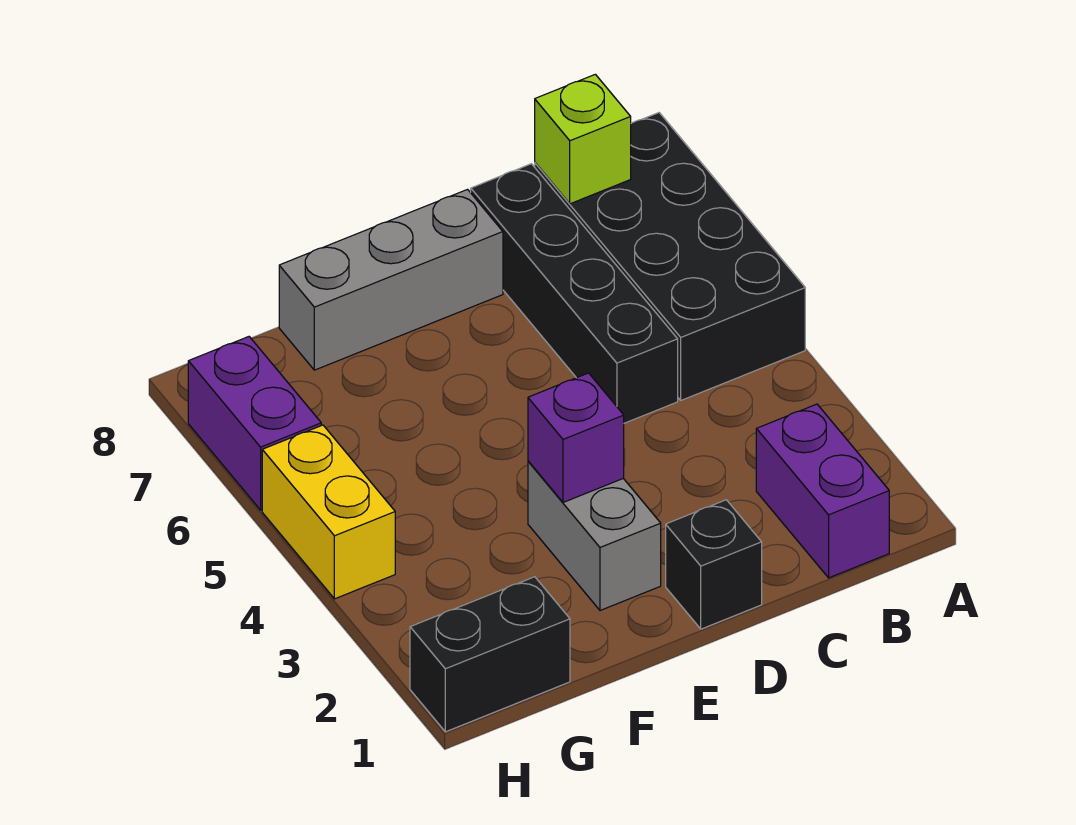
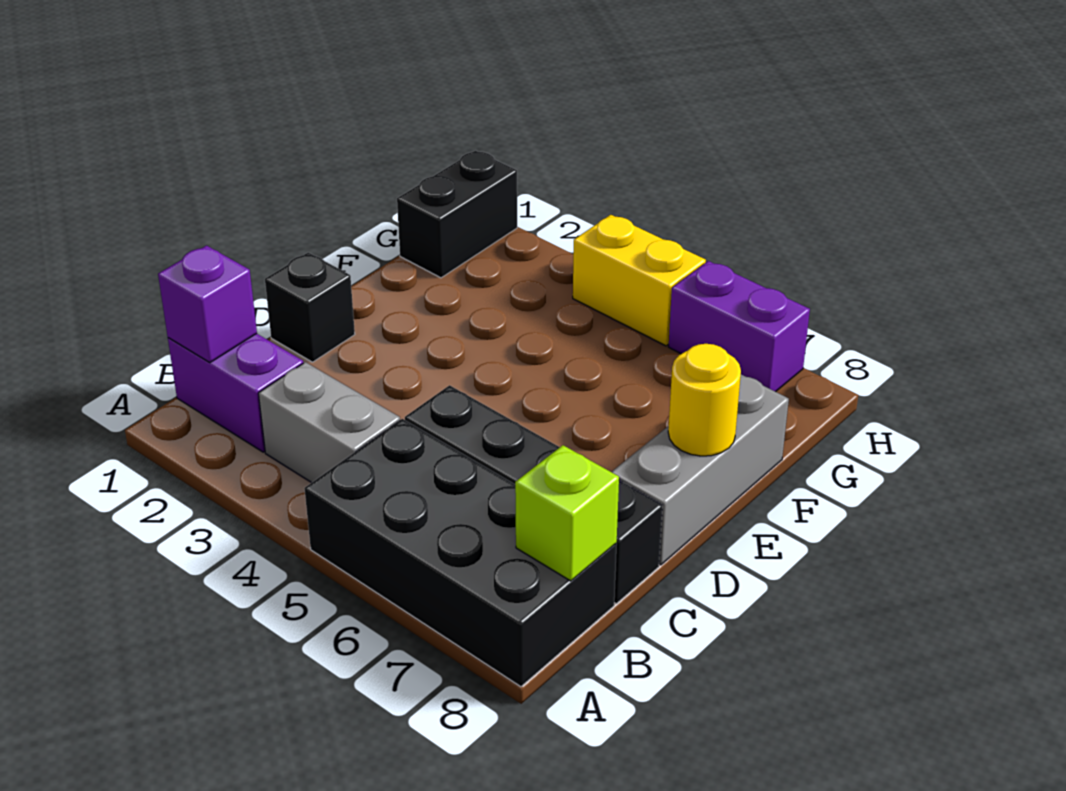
grey 1x2 brick [528,461,661,611] -> grey 1x2 brick moved to [258,362,400,483]
purple 1x1 brick [528,373,624,502] -> purple 1x1 brick moved to [158,246,257,363]
none -> yellow 1x1 round brick [668,344,741,456]

